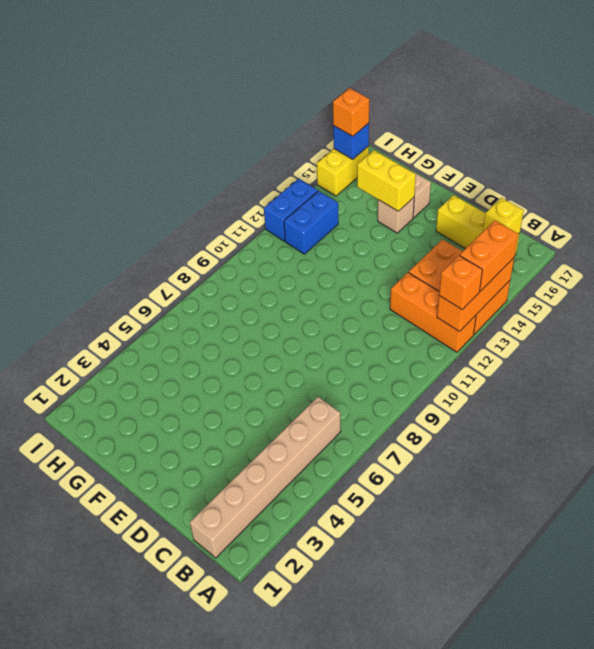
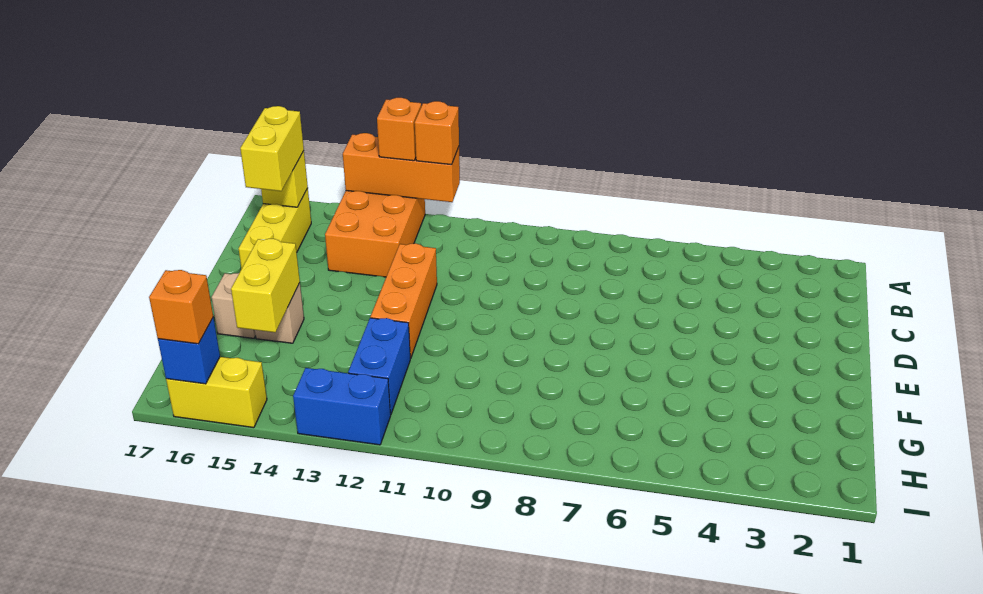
orange 1x3 brick [390,272,476,352] -> orange 1x3 brick moved to [370,243,437,358]
orange 1x2 brick [460,220,518,291] -> orange 1x1 brick [377,98,421,161]
tan 1x6 brick [190,397,341,558] -> none
none -> yellow 1x2 brick [240,106,304,191]
blue 1x2 brick [284,191,338,254] -> blue 1x2 brick turned to [348,318,410,415]

